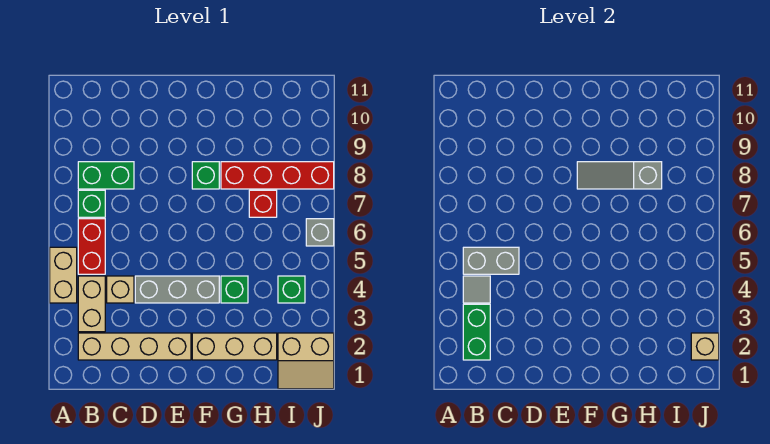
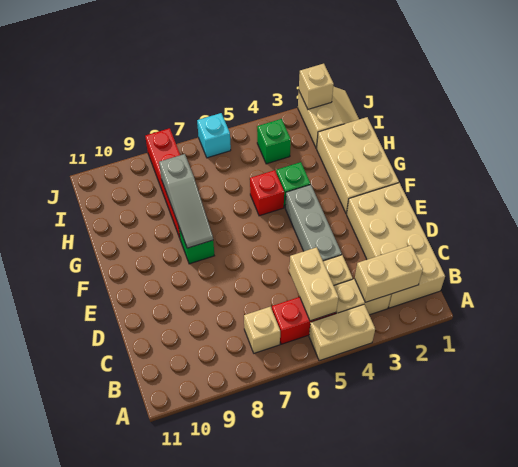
tan 1x4 brick [78,333,191,360] -> tan 2x4 brick [347,183,445,308]
green 1x2 brick [463,304,490,360] -> tan 1x2 brick [355,245,423,302]
grey 1x1 tile [463,276,490,303] -> none
grey 1x2 brick [463,247,519,274] -> tan 1x2 brick [289,247,339,321]
green 1x1 brick [78,190,105,217] -> tan 1x1 brick [244,307,280,353]
green 1x2 brick [78,162,134,189] -> none
tan 1x3 brick [192,333,277,360] -> tan 2x3 brick [316,117,399,214]
red 1x1 brick [249,190,277,217] -> red 1x1 brick moved to [250,170,284,216]
grey 1x1 brick [306,219,334,246] -> cyan 1x1 brick [197,113,231,158]

